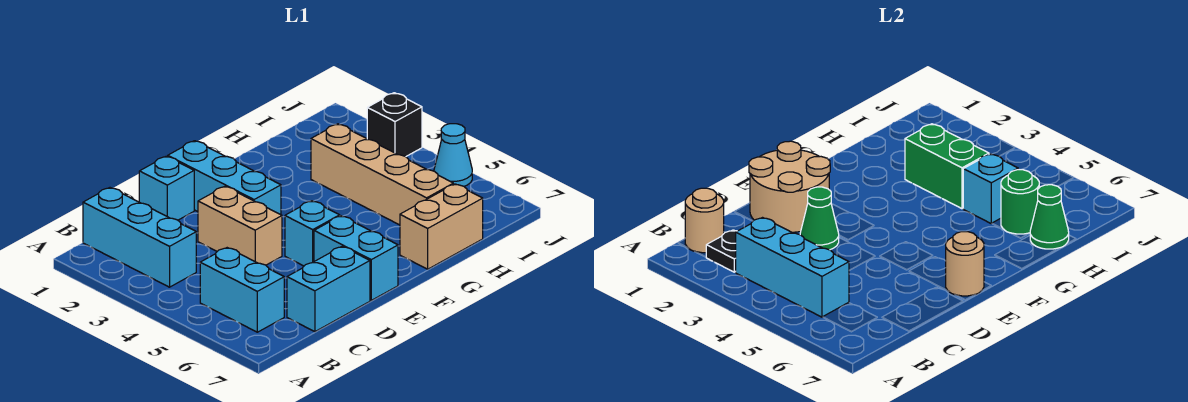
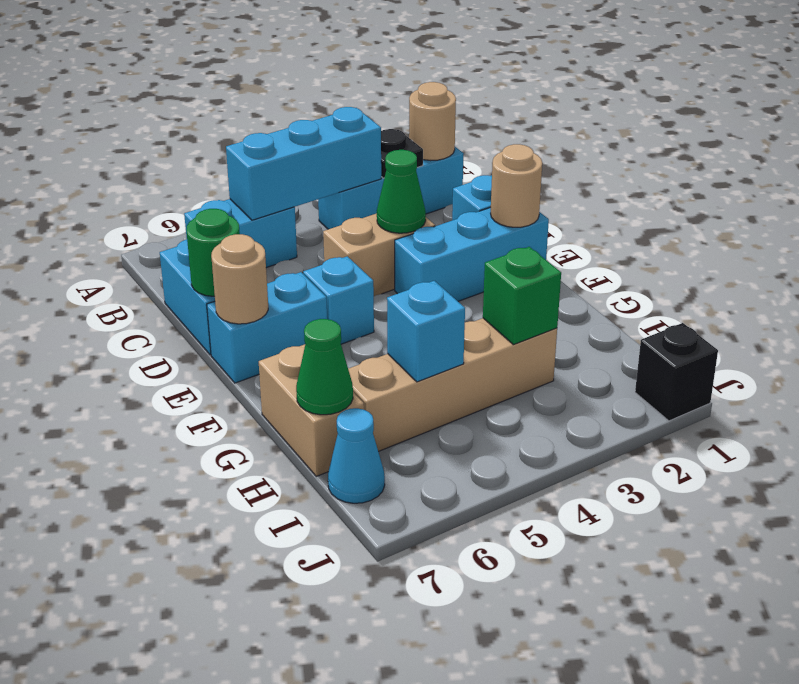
tan 2x2 round brick [749,141,830,232] -> tan 1x1 round brick [491,144,542,227]
green 1x2 brick [905,124,989,209] -> green 1x1 brick [483,247,561,345]
green 1x1 round brick [1001,169,1039,234] -> green 1x1 round brick moved to [186,209,240,296]
black 1x1 brick [367,93,422,157] -> black 1x1 brick moved to [635,323,718,421]
cyan 1x1 cone [434,124,472,186] -> cyan 1x1 cone moved to [328,408,385,503]

